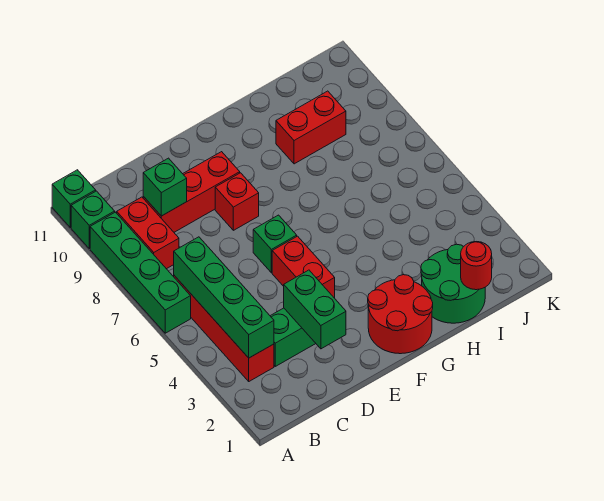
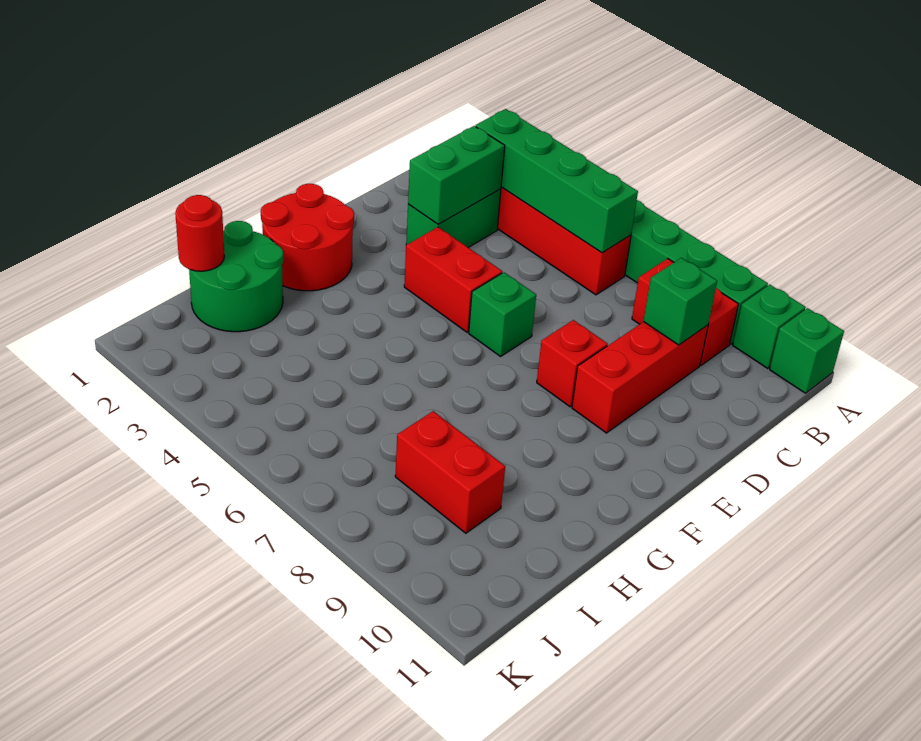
green 1x2 brick [284,270,346,349] -> green 1x2 brick turned to [408,126,505,224]
red 1x2 brick [276,91,346,164] -> red 1x2 brick turned to [395,411,505,533]

